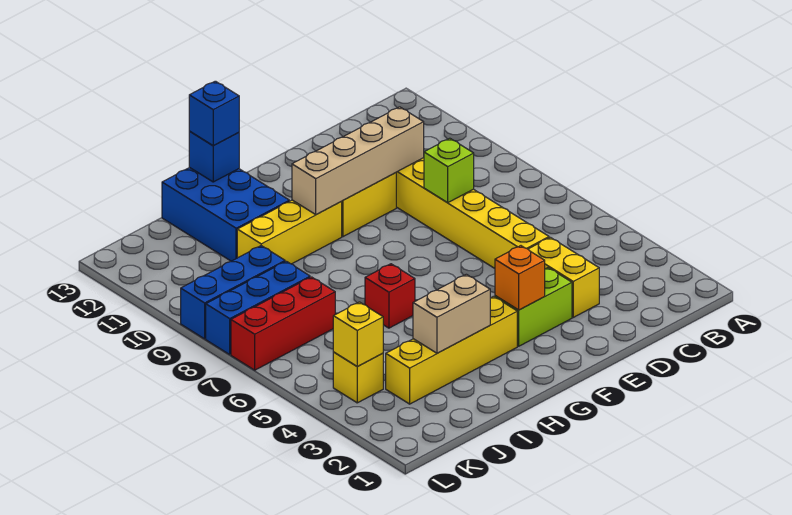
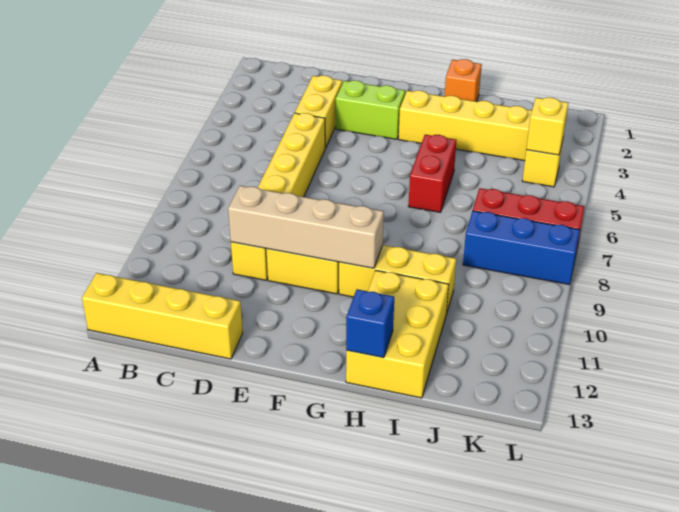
none -> yellow 1x4 brick [82,273,243,359]
lime 1x1 brick [424,138,474,203] -> none
orange 1x1 brick [495,246,545,310] -> orange 1x1 brick moved to [445,59,482,102]
tan 1x2 brick [413,274,490,353] -> none
red 1x1 brick [365,264,415,328] -> red 1x2 brick [408,135,456,212]
blue 2x3 brick [162,168,289,261] -> yellow 2x3 brick [346,271,449,398]
blue 1x1 brick [189,81,239,145] -> none
blue 1x3 brick [181,246,285,339] -> none

